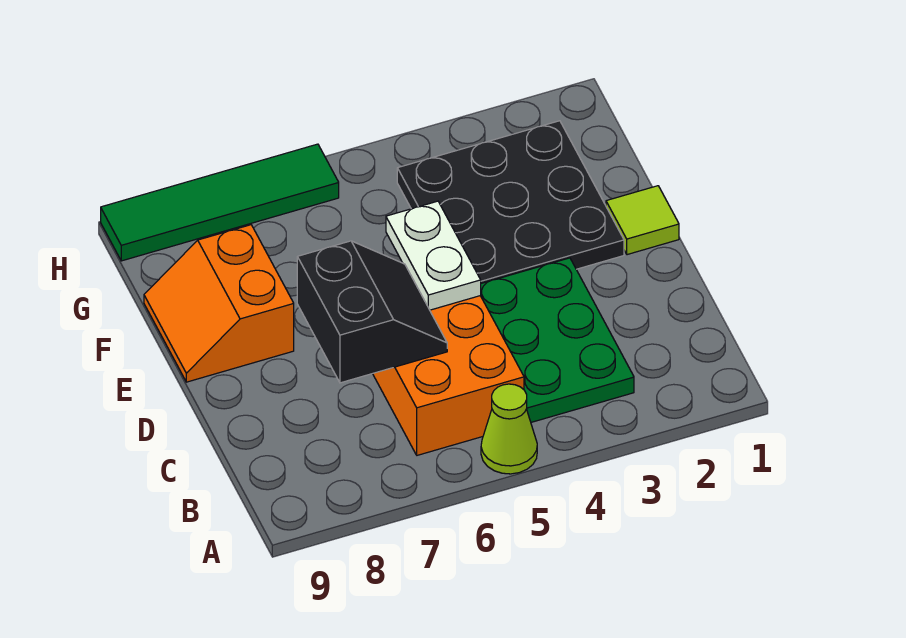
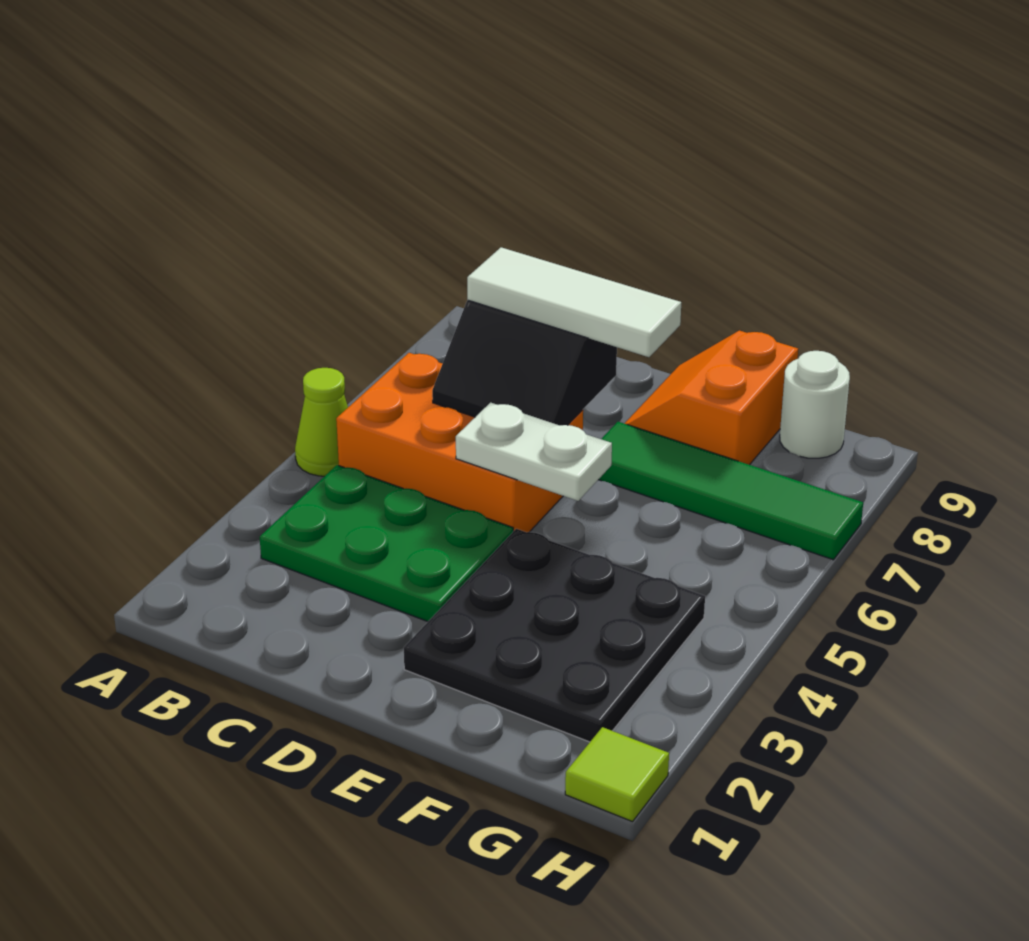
none -> white 1x3 tile [467,247,681,357]
lime 1x1 tile [606,186,679,255] -> lime 1x1 tile moved to [565,727,669,822]
orange 2x2 slope [144,225,294,382] -> orange 2x2 slope turned to [624,330,798,465]
none -> white 1x1 round brick [780,351,850,458]
green 1x4 tile [101,144,339,261] -> green 1x4 tile turned to [598,422,863,560]

